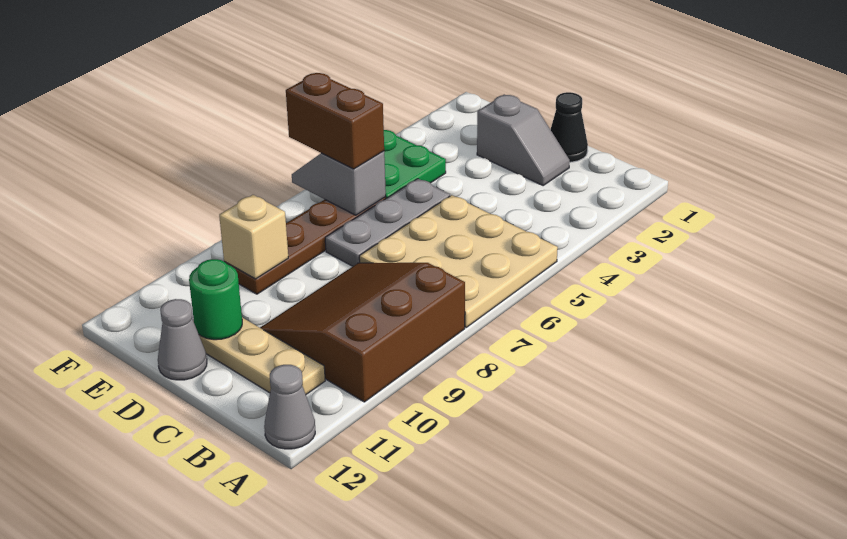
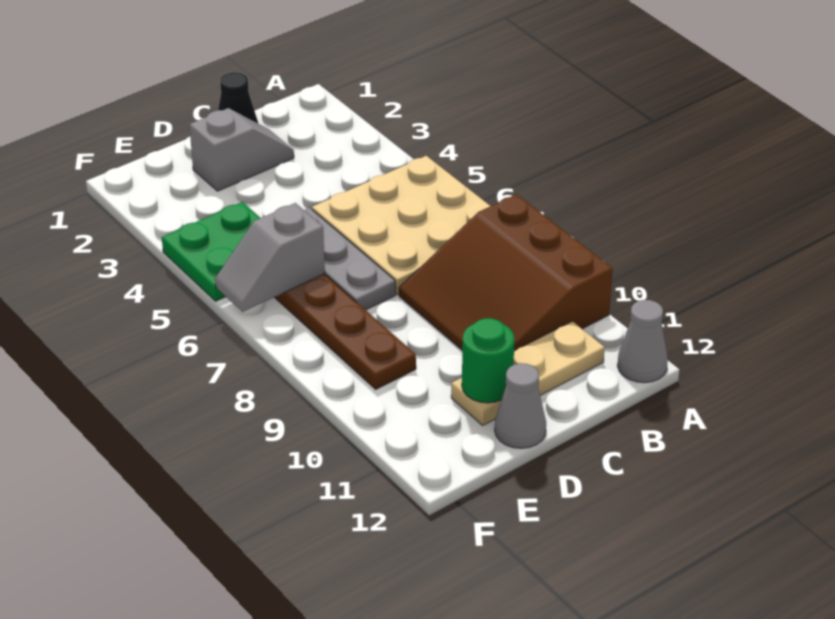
brown 1x2 brick [286,73,384,169] -> none
tan 1x1 brick [219,195,288,279] -> none

